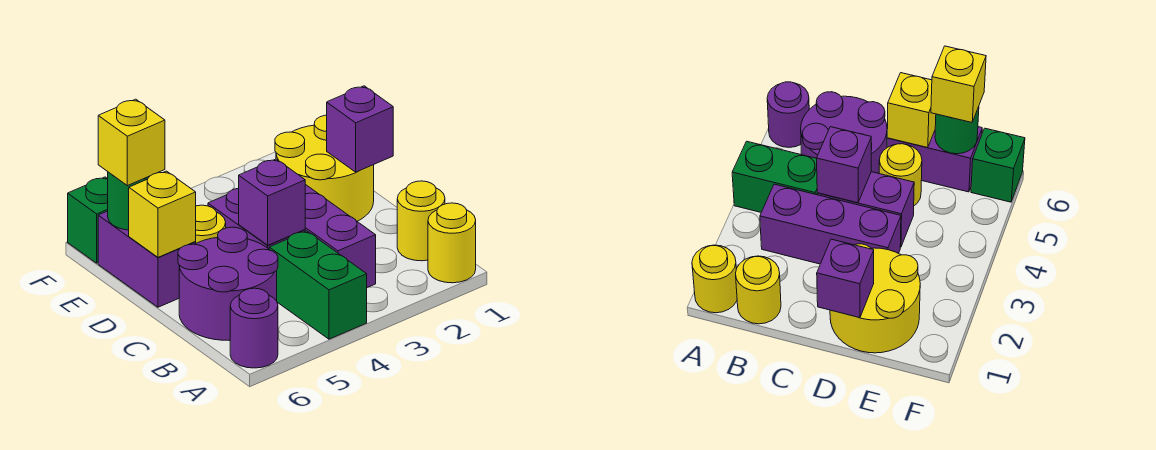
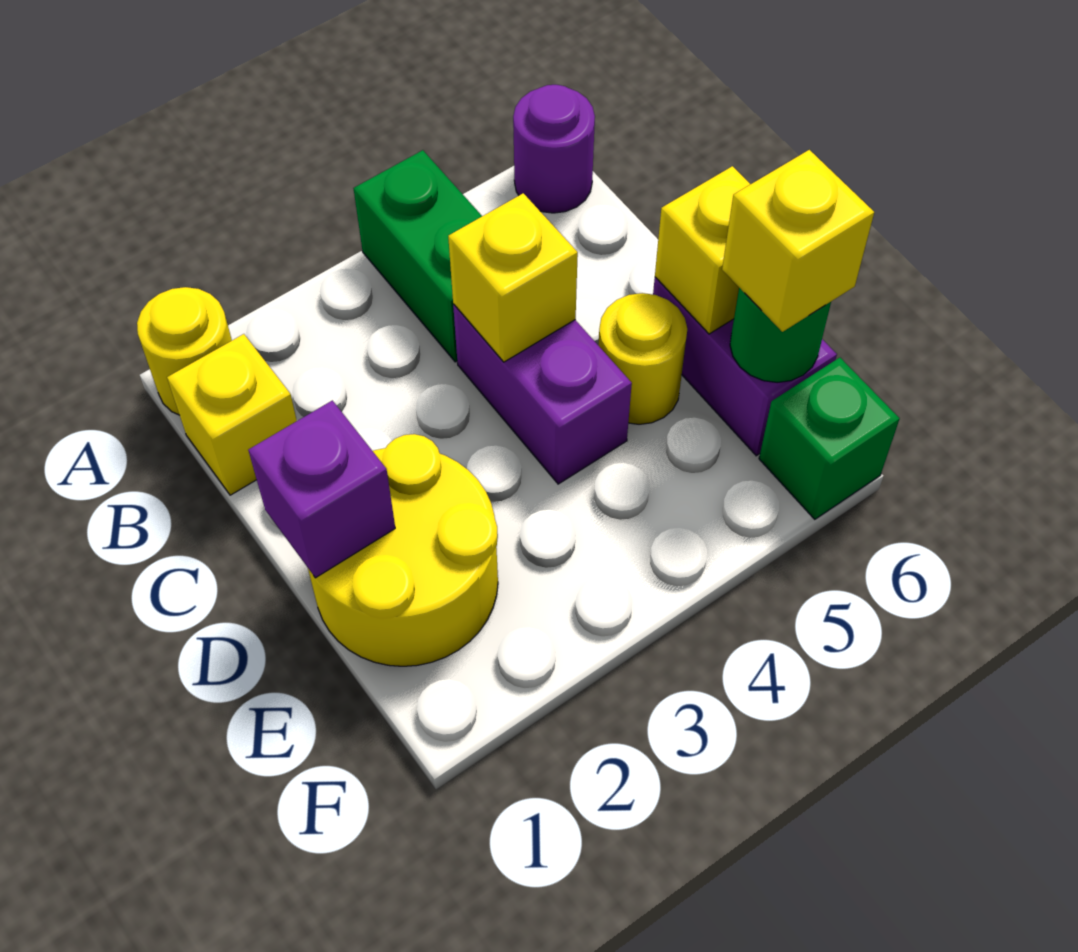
yellow 1x1 round brick [397,181,445,261] -> yellow 1x1 brick [167,334,297,495]
purple 1x3 brick [305,184,376,288] -> none
purple 2x2 round brick [178,227,278,341] -> none
purple 1x1 brick [239,159,305,245] -> yellow 1x1 brick [448,193,578,362]

